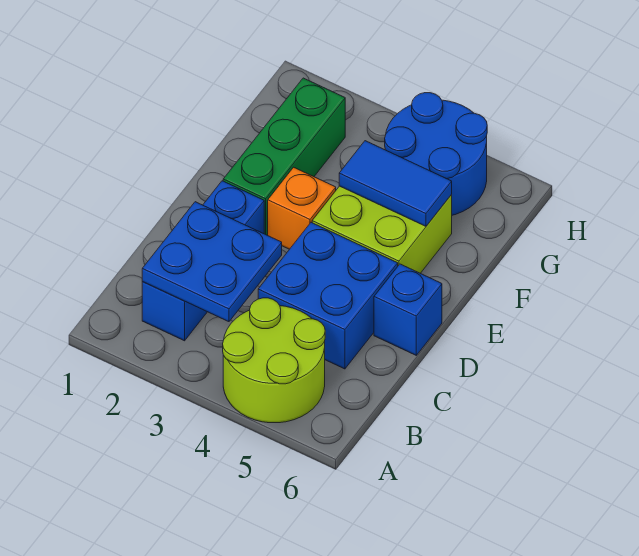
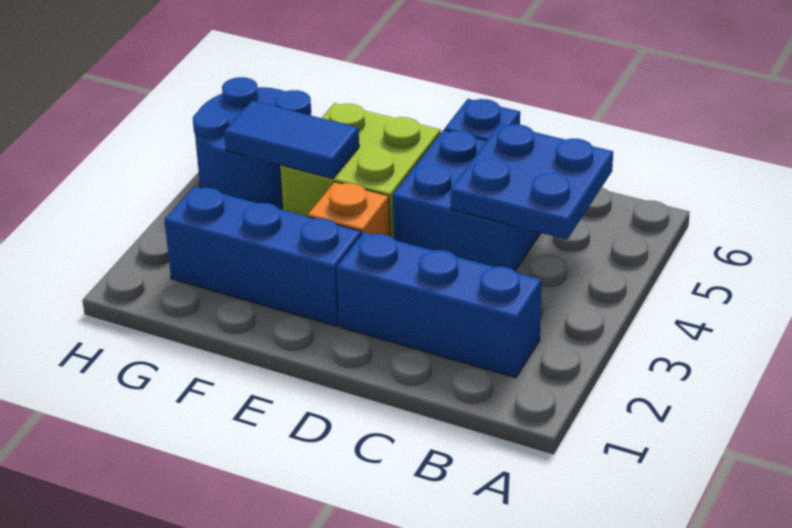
lime 2x2 round brick [223,298,325,423] -> none
blue 2x2 plate [142,202,282,322] -> blue 2x2 plate moved to [451,124,613,240]
green 1x3 brick [223,78,345,235] -> blue 1x3 brick [164,186,361,326]
blue 1x2 tile [339,141,452,226] -> blue 1x2 tile turned to [224,101,359,179]

